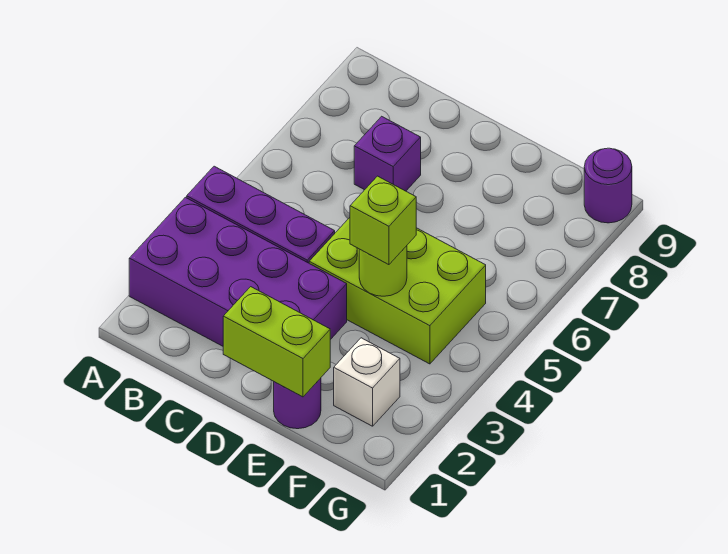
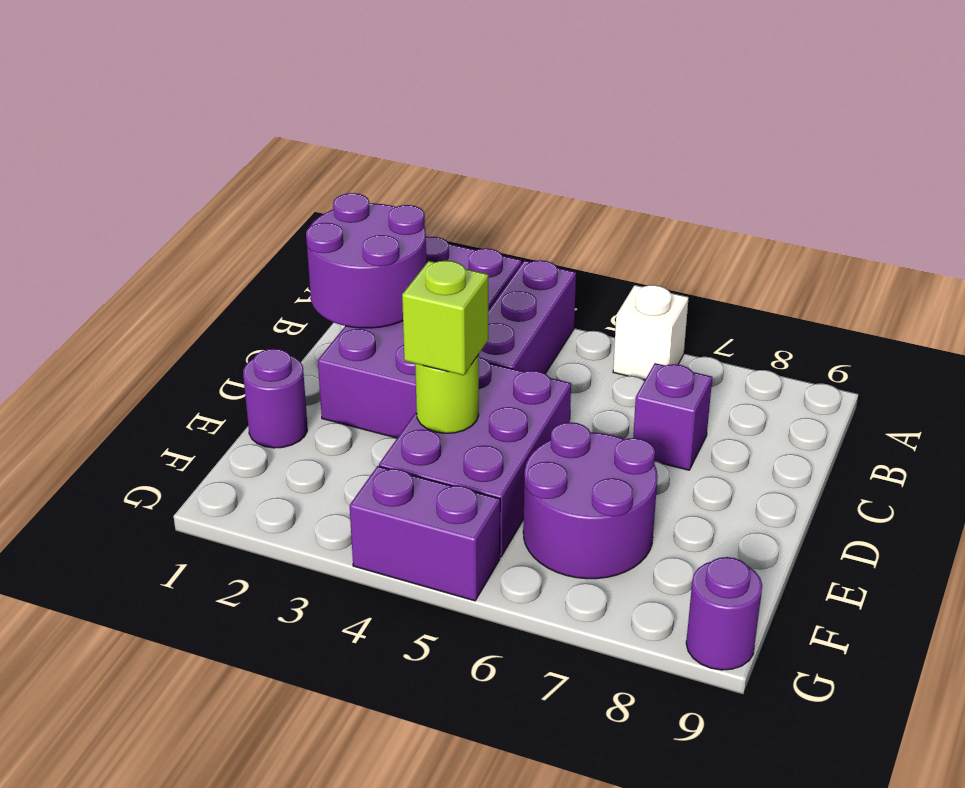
none -> purple 2x2 round brick [306,193,427,328]
lime 1x2 brick [223,287,330,397] -> none
lime 2x3 brick [309,218,486,364] -> purple 2x3 brick [379,357,571,557]
none -> purple 2x2 round brick [523,422,658,579]
white 1x1 brick [334,338,400,426] -> white 1x1 brick moved to [613,285,689,380]
none -> purple 1x2 brick [350,466,500,601]

